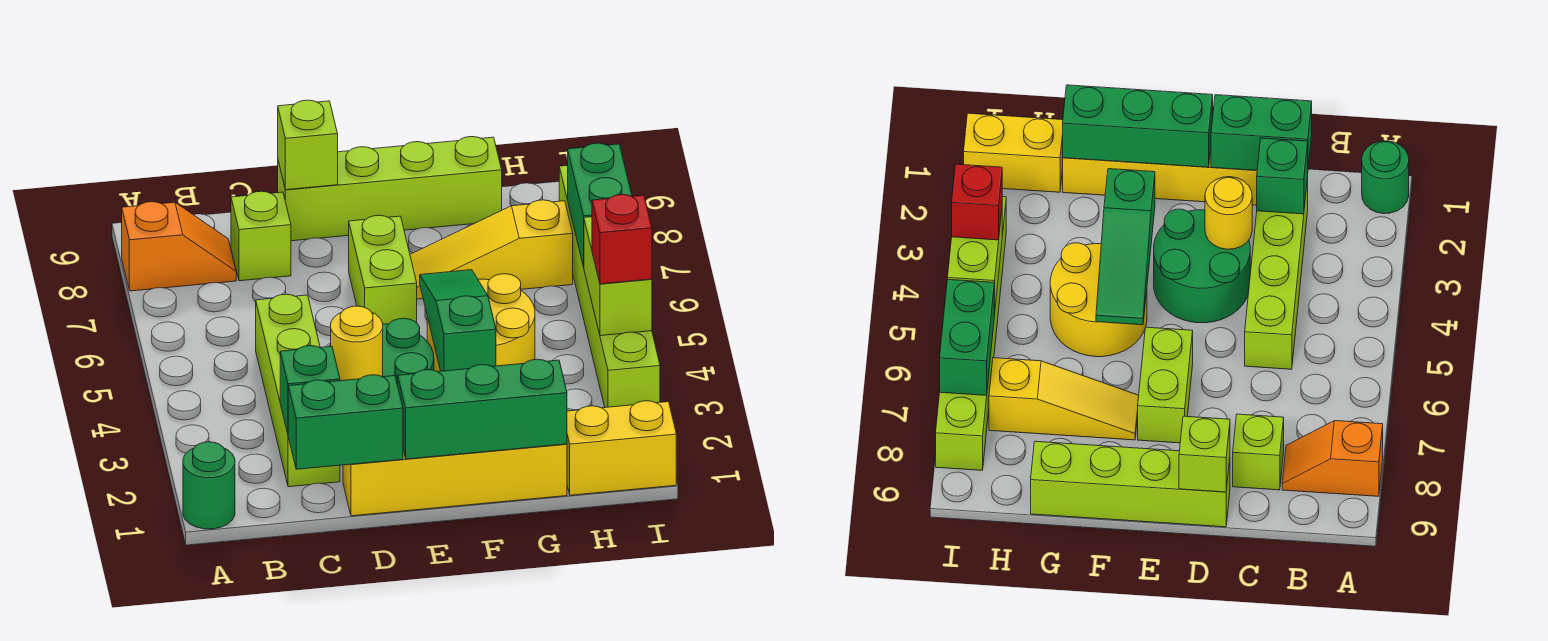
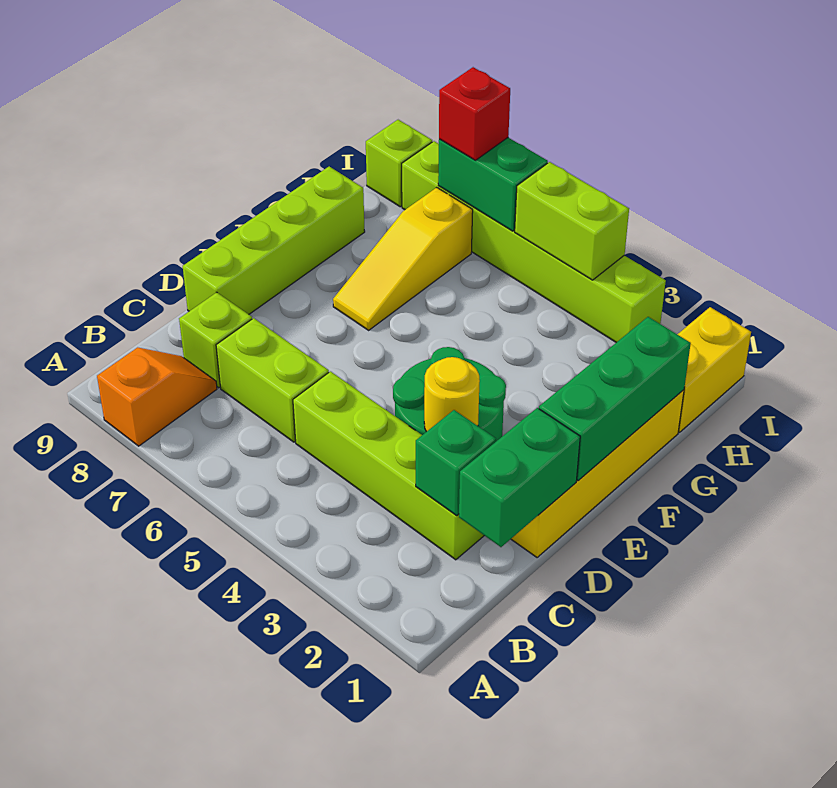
green 1x1 round brick [183,442,235,529] -> none
lime 1x1 brick [278,100,338,190] -> lime 1x1 brick moved to [366,120,432,207]
lime 1x2 brick [349,215,417,324] -> lime 1x2 brick moved to [216,318,329,442]
green 1x3 slope [420,270,496,371] -> none
yellow 2x2 round brick [427,274,535,372] -> none
red 1x1 brick [592,194,652,284] -> red 1x1 brick moved to [439,67,510,160]

